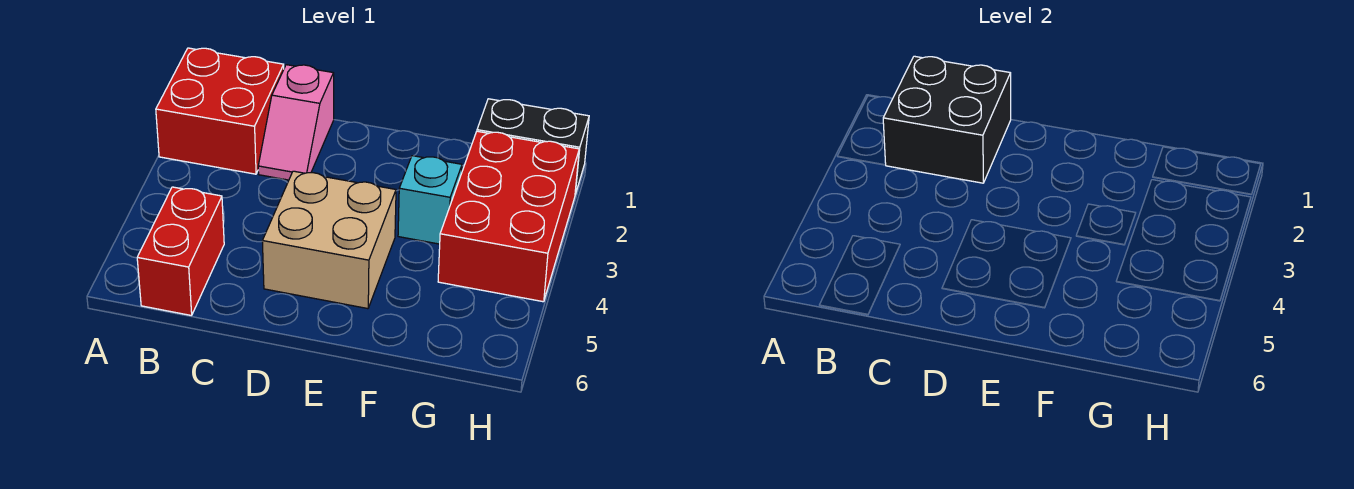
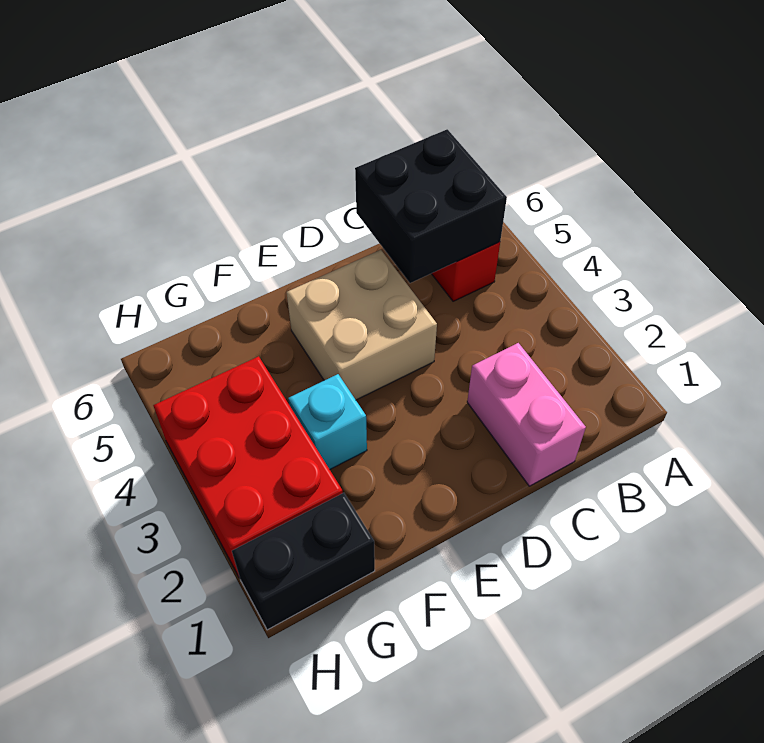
red 2x2 brick [156,48,284,174] -> none
black 2x2 brick [883,56,1011,183] -> black 2x2 brick moved to [355,129,507,283]
pink 1x2 slope [258,65,334,180] -> pink 1x2 brick [467,343,586,486]

